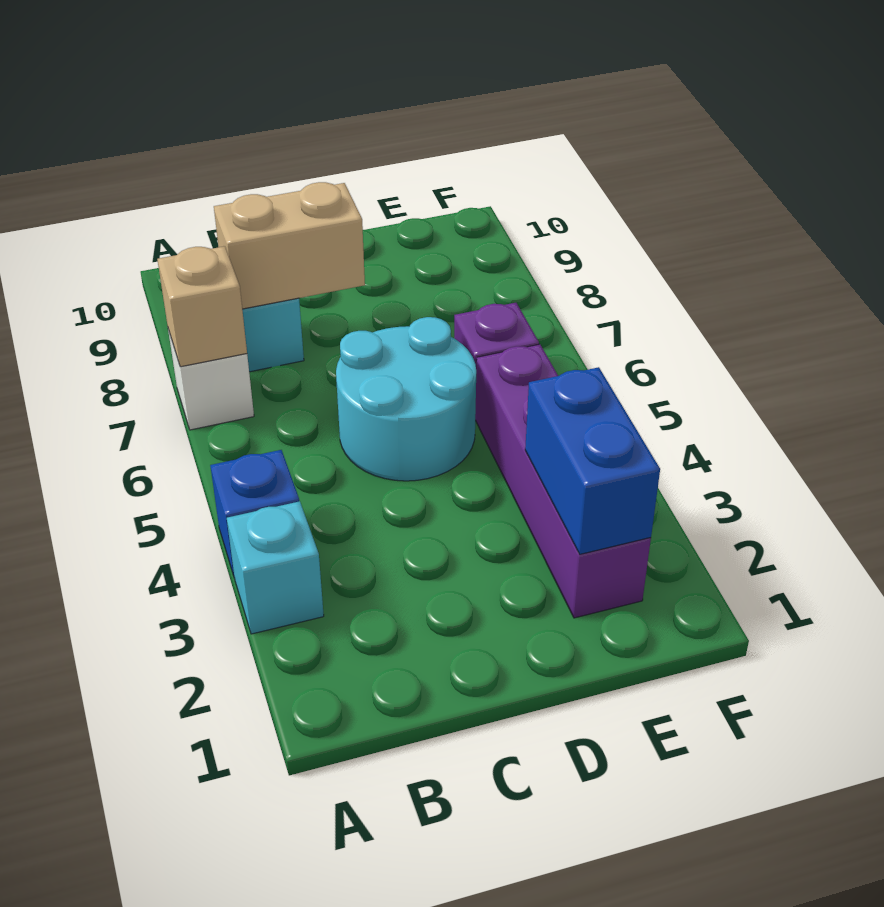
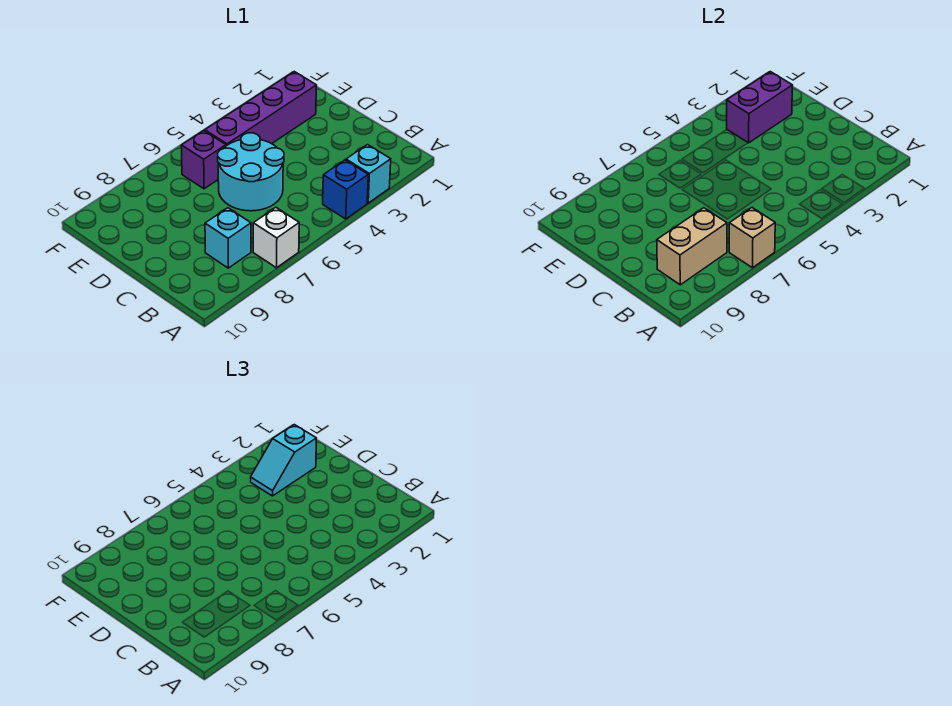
tan 1x2 brick [214,182,365,309] -> tan 1x2 brick turned to [657,208,727,285]
blue 1x2 brick [525,367,660,554] -> purple 1x2 brick [727,72,792,143]
none -> cyan 1x2 slope [251,425,316,496]

